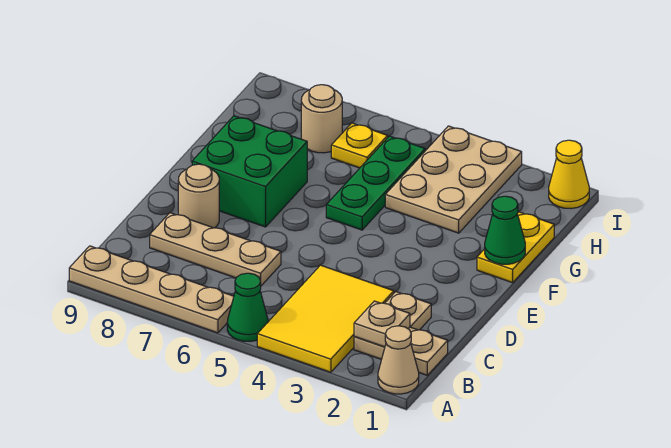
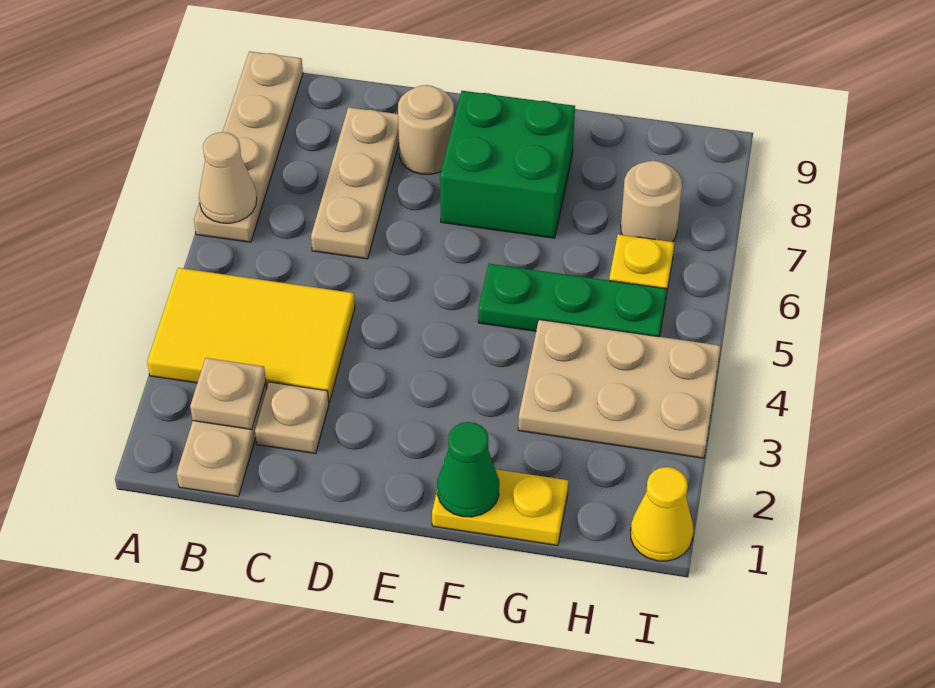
tan 1x1 cone [378,326,419,394] -> tan 1x1 cone moved to [199,132,257,223]
green 1x1 cone [227,273,268,341] -> none

